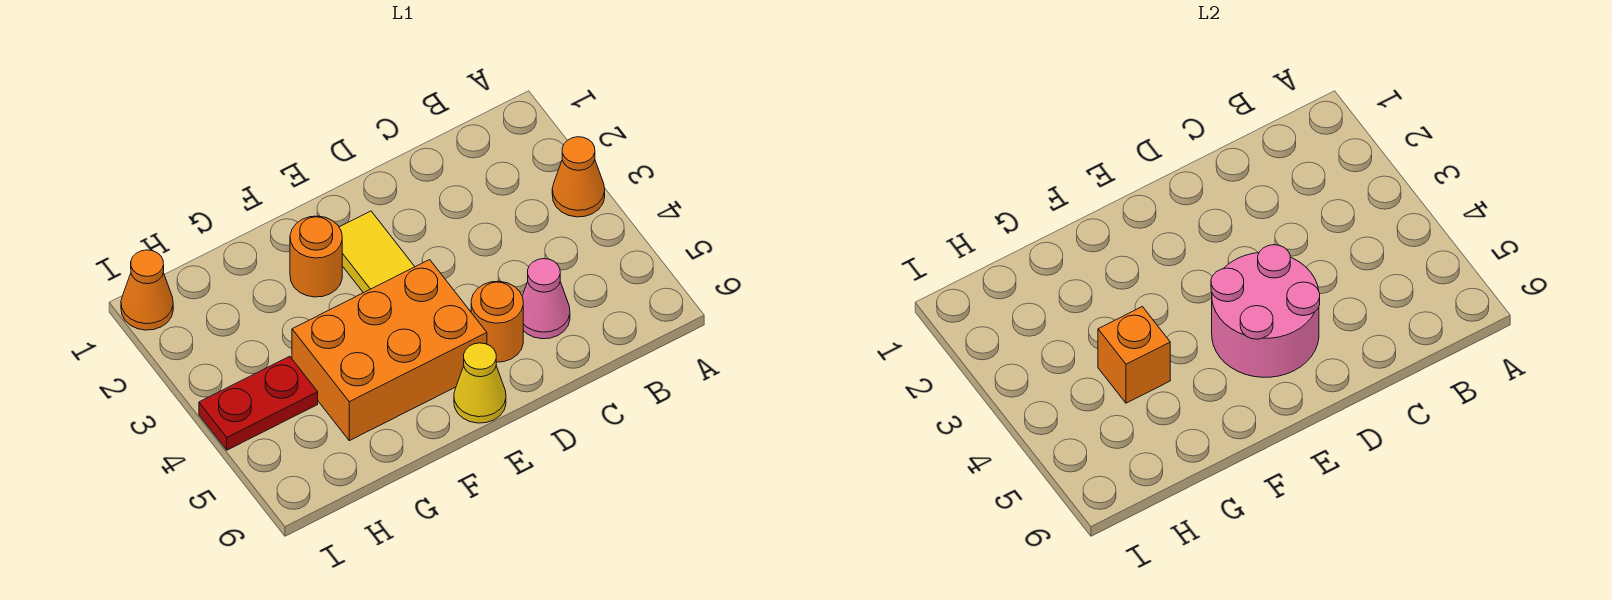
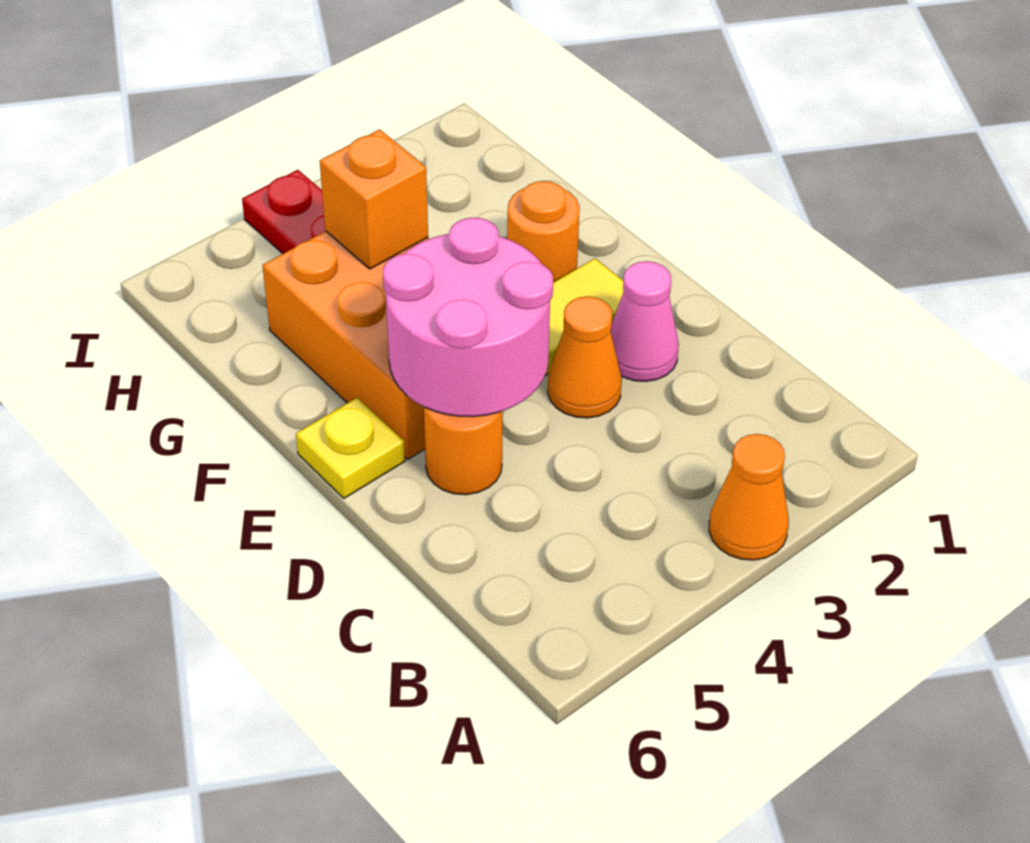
pink 1x1 cone [522,259,570,339] -> pink 1x1 cone moved to [611,261,679,381]
yellow 1x1 cone [454,343,506,423] -> yellow 1x1 plate [296,398,405,498]
orange 1x1 cone [121,250,173,330] -> orange 1x1 cone moved to [548,296,622,418]

